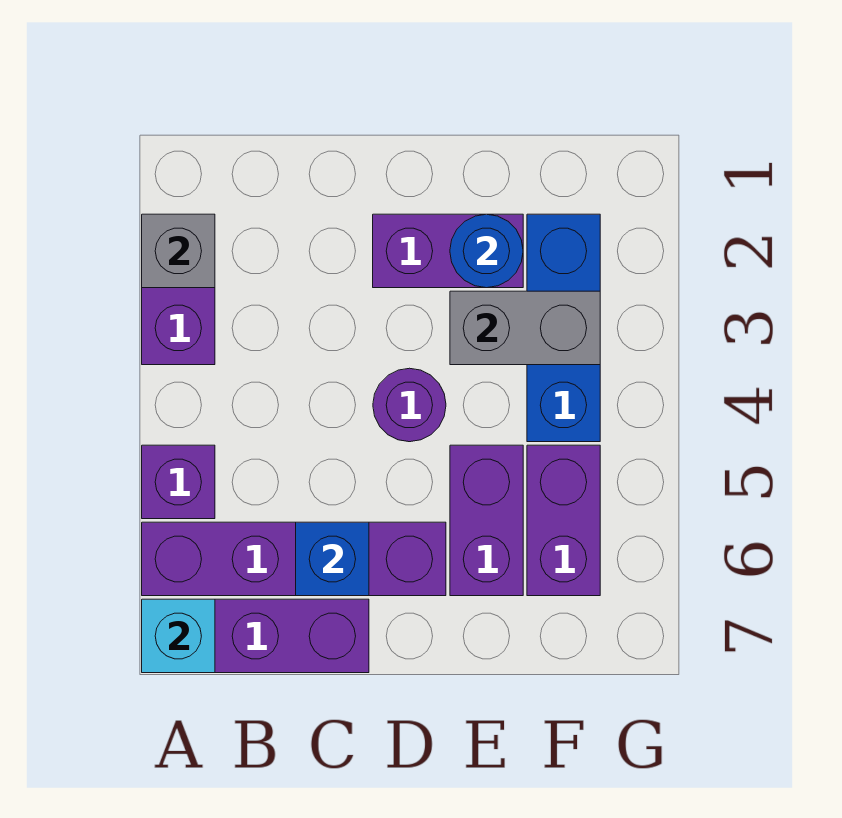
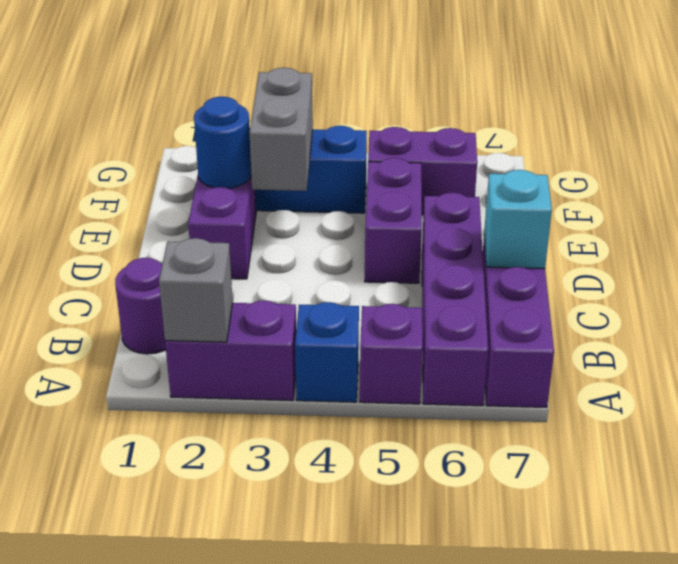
cyan 1x1 brick [142,599,215,673] -> cyan 1x1 brick moved to [484,170,552,269]
blue 1x1 brick [296,522,369,596] -> blue 1x1 brick moved to [295,302,359,402]
purple 1x1 round brick [373,368,446,442] -> purple 1x1 round brick moved to [115,258,166,354]
purple 1x2 brick [450,445,523,596] -> purple 1x2 brick turned to [365,158,422,283]

